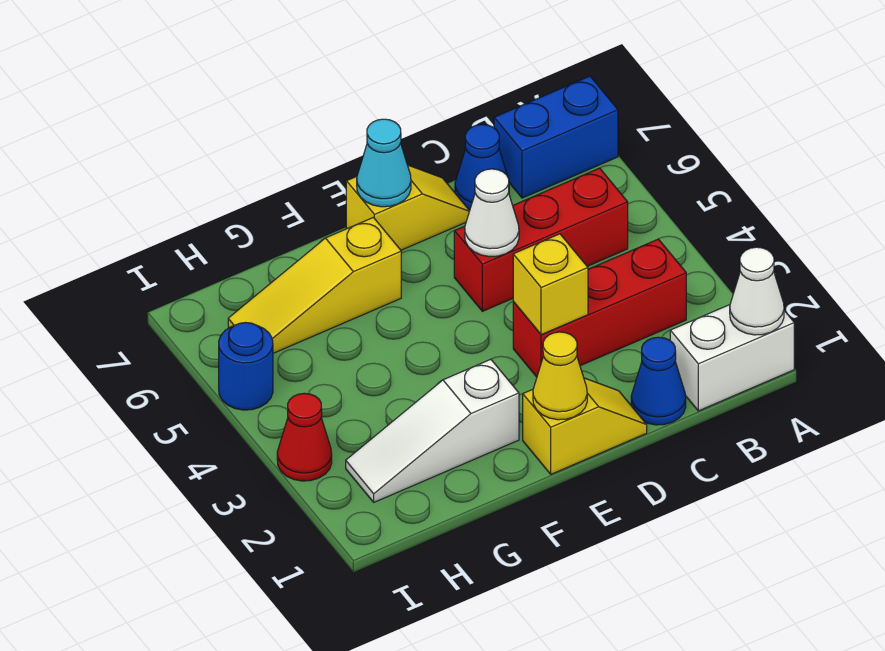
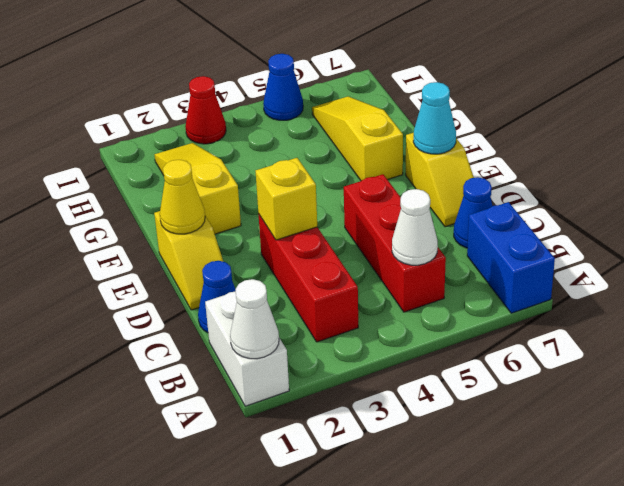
white 1x1 cone [465,169,519,256] -> white 1x1 cone moved to [392,189,438,265]
white 1x3 slope [346,359,519,502] -> yellow 1x3 slope [155,143,241,234]
blue 1x1 round brick [219,323,273,410] -> blue 1x1 cone [263,54,303,120]

